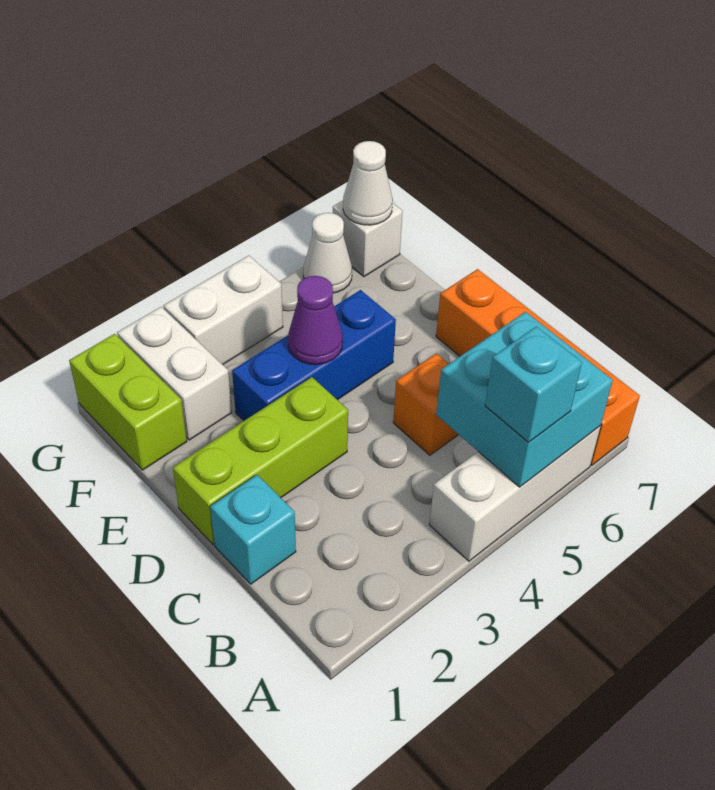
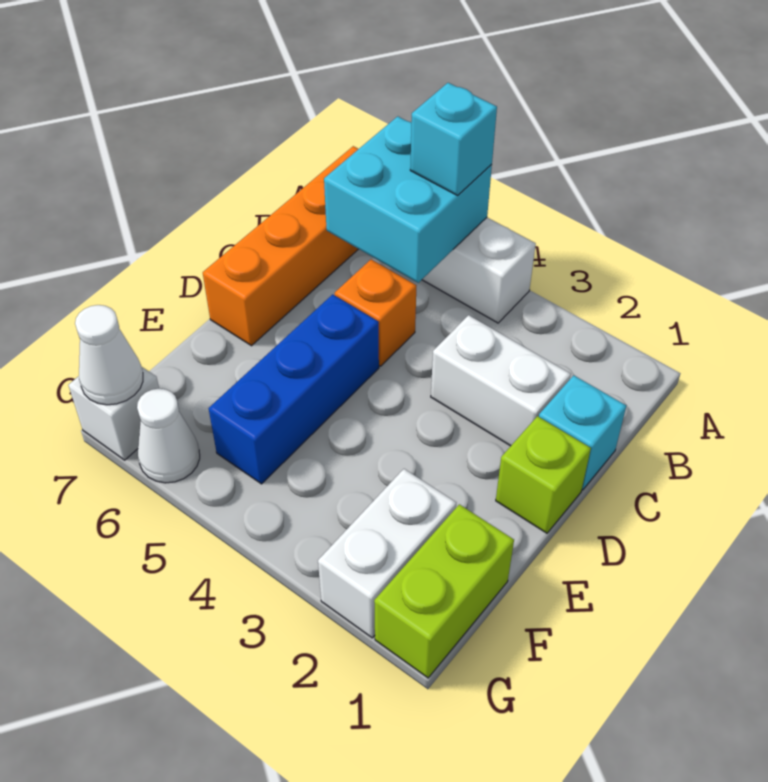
lime 1x3 brick [173,377,348,545] -> lime 1x1 brick [496,416,591,533]
blue 1x3 brick [232,290,396,421] -> blue 1x3 brick turned to [209,294,379,484]
purple 1x1 cone [288,276,343,365] -> none
white 1x2 brick [163,255,283,365] -> white 1x2 brick moved to [431,315,571,446]

